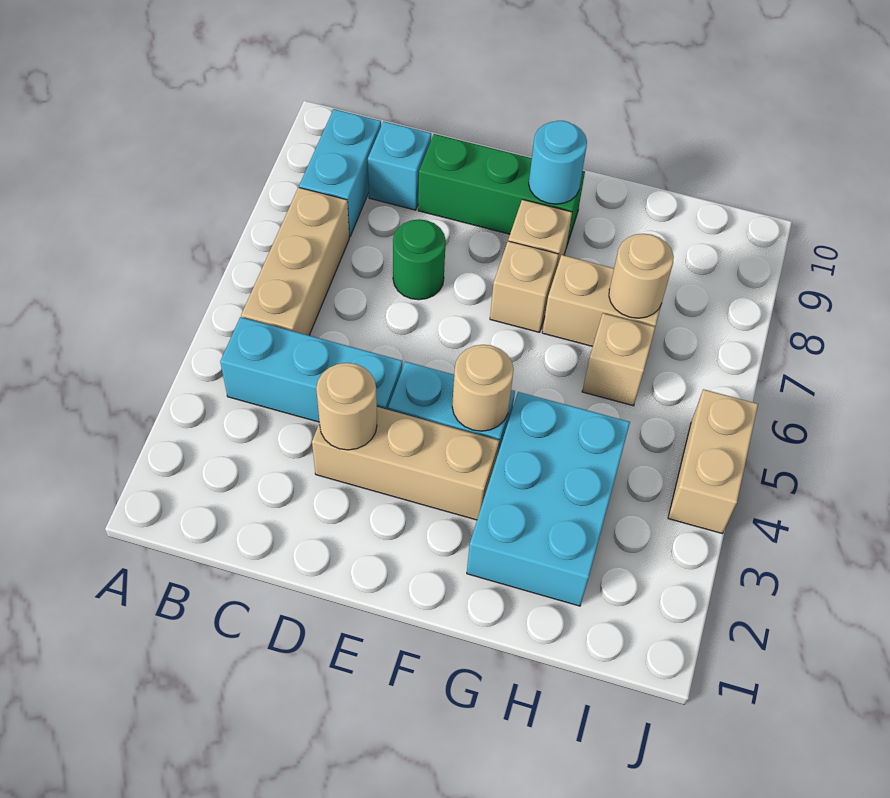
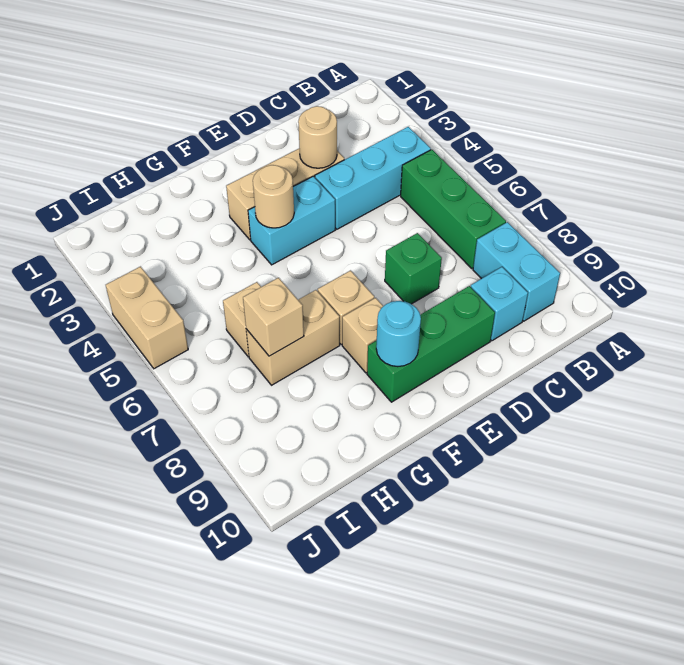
tan 1x3 brick [241,188,349,335] -> green 1x3 brick [401,150,506,269]
green 1x1 round brick [393,219,446,300] -> green 1x1 brick [385,233,442,304]
cyan 2x3 brick [467,392,630,606] -> none
tan 1x1 round brick [609,234,674,318] -> tan 1x1 brick [243,278,304,356]

